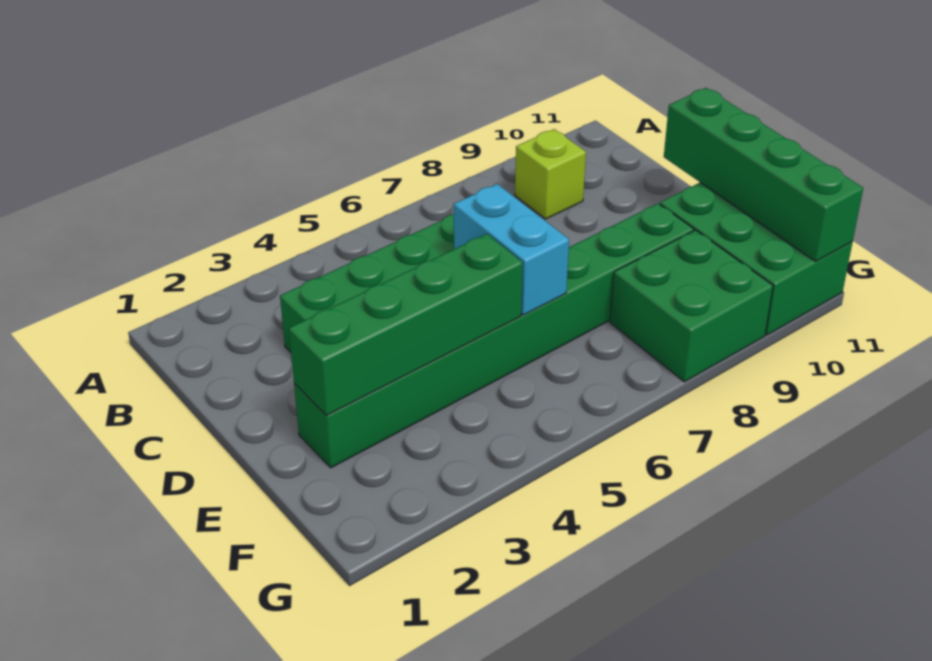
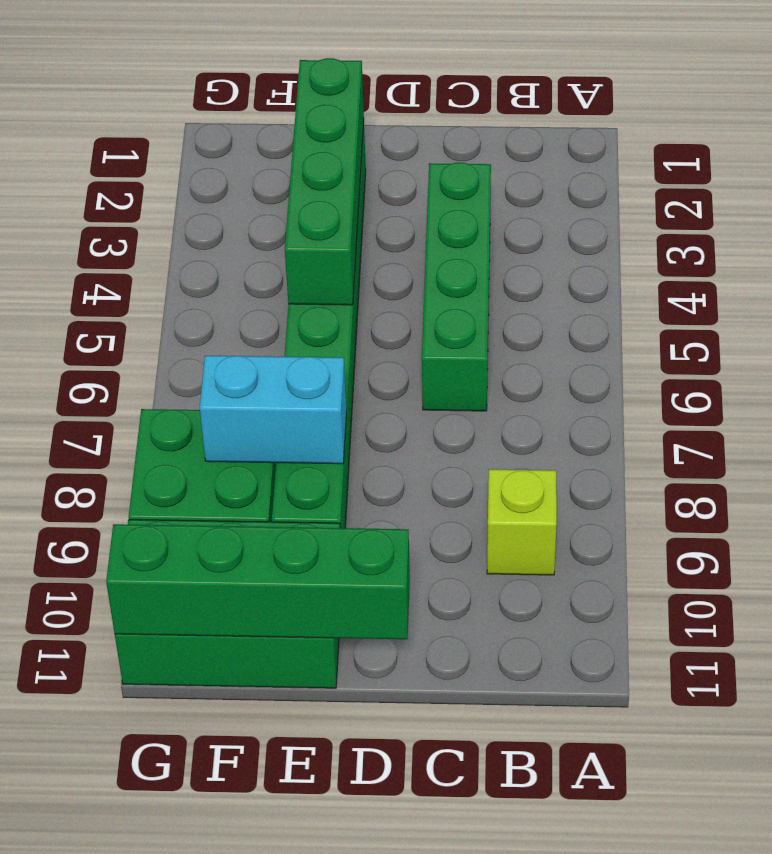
cyan 1x2 brick [454,184,569,315] -> cyan 1x2 brick moved to [200,356,346,464]

